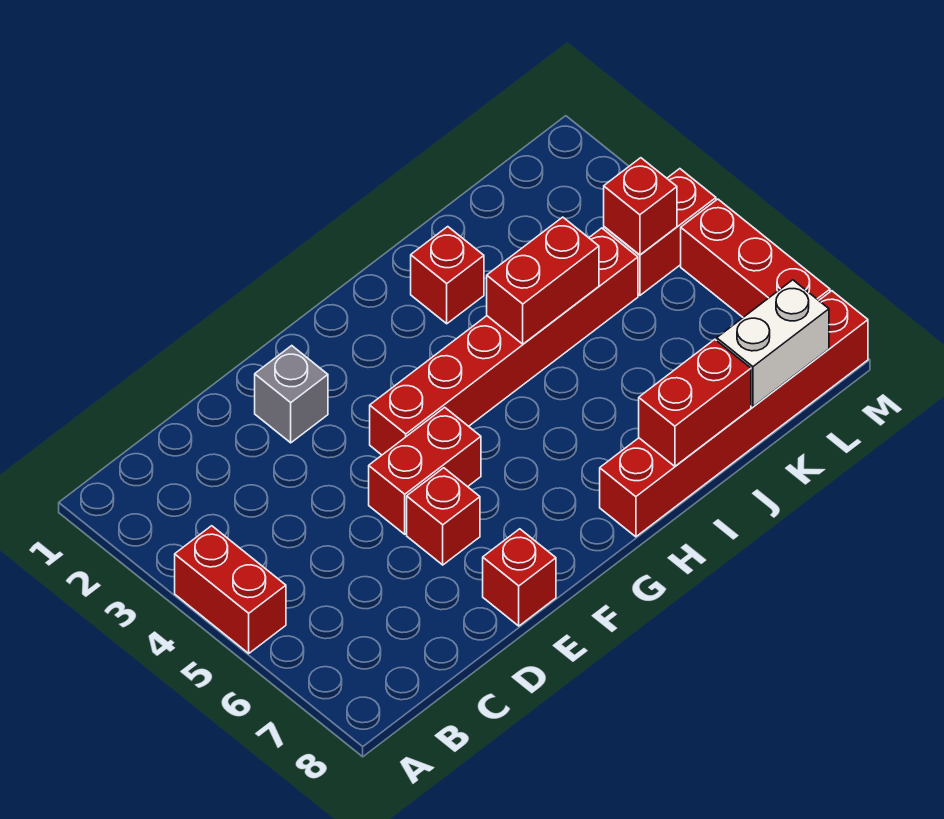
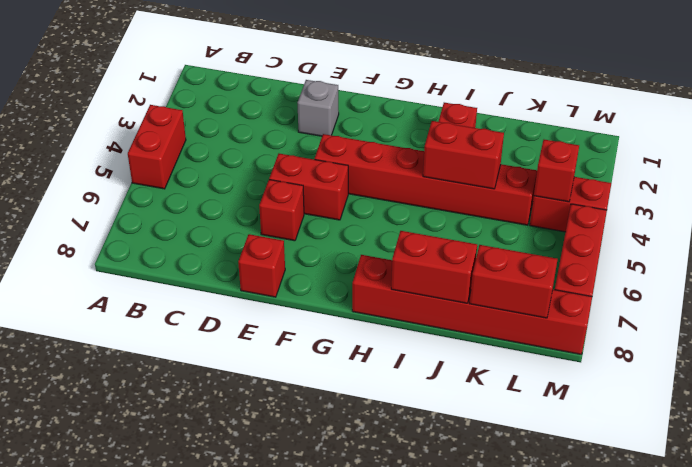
white 1x2 brick [717,280,829,407] -> red 1x2 brick [470,245,558,318]

